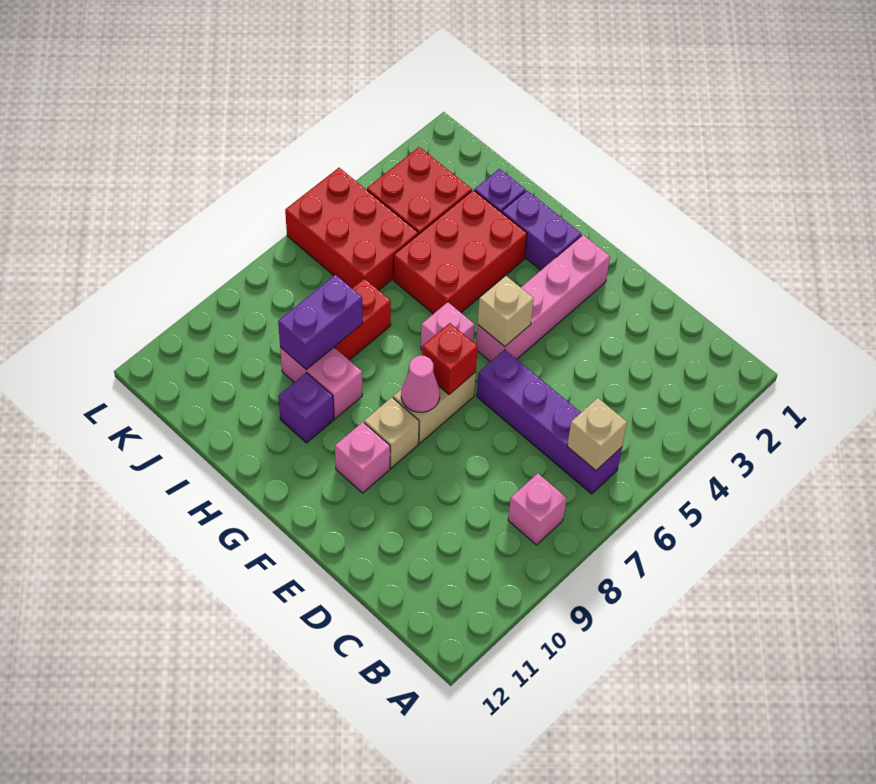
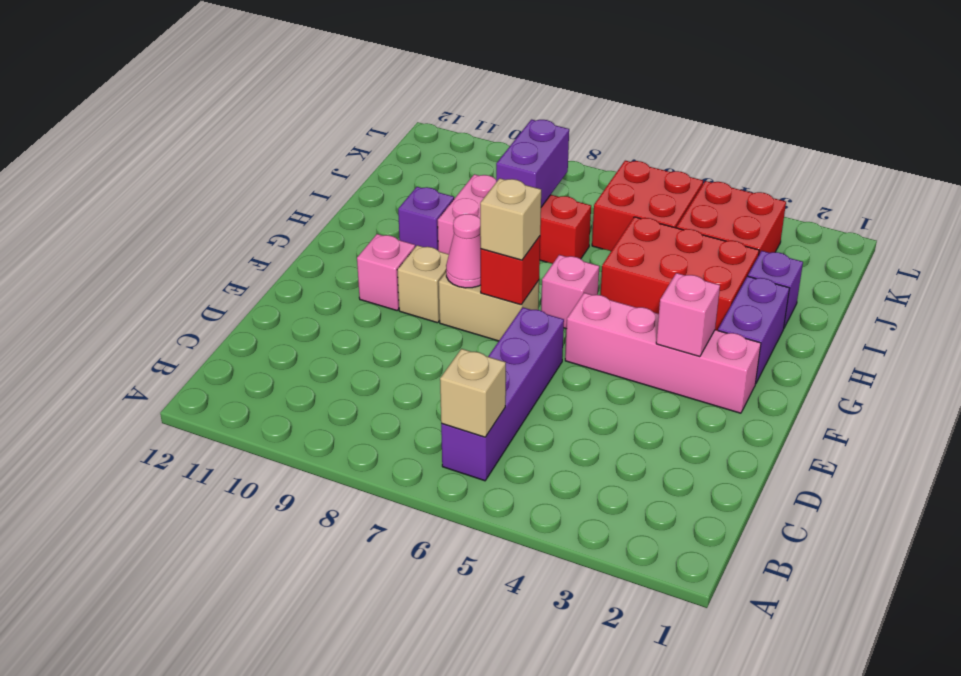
pink 1x1 brick [508,473,567,545] -> pink 1x1 brick moved to [656,273,720,357]
tan 1x1 brick [478,276,534,347] -> tan 1x1 brick moved to [480,178,541,260]
purple 1x2 brick [278,275,363,370] -> purple 1x2 brick turned to [496,120,569,207]
red 2x3 brick [285,168,418,290] -> red 2x2 brick [592,161,703,251]

